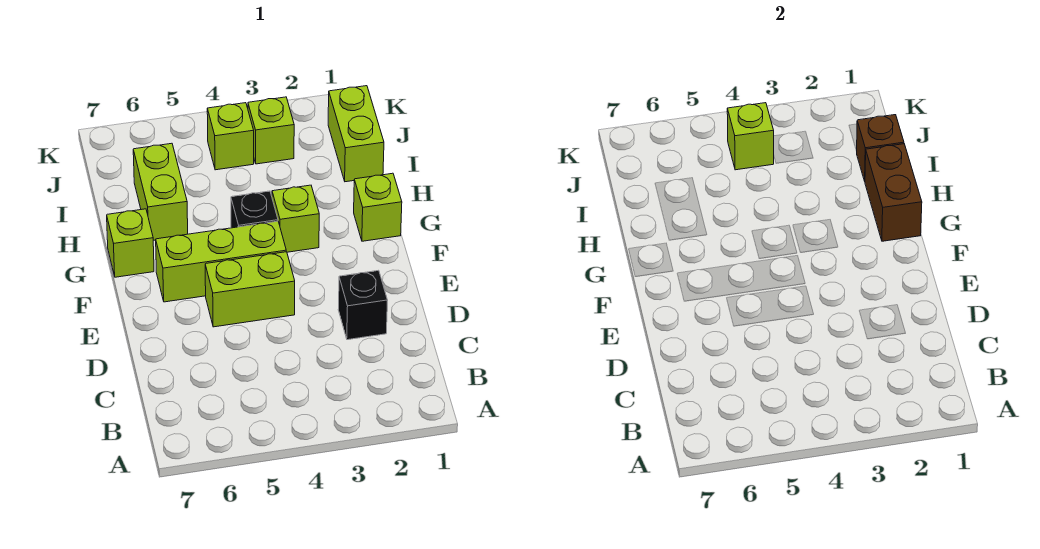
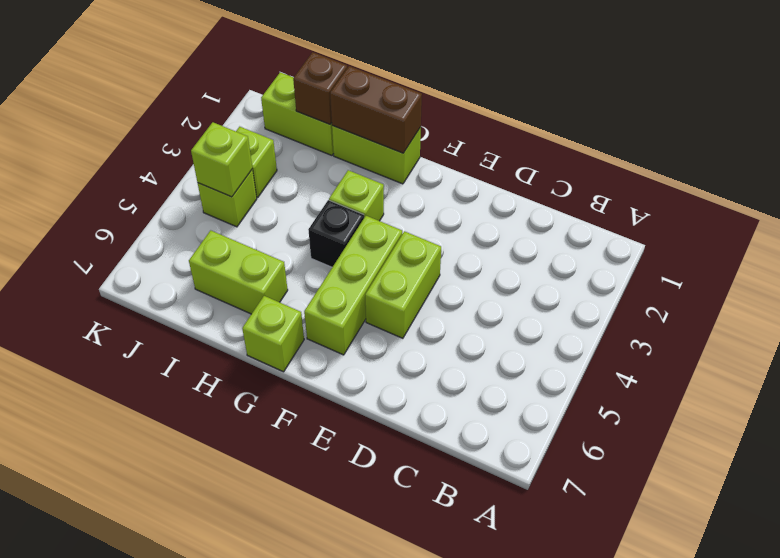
black 1x1 brick [338,270,388,340] -> none
lime 1x1 brick [354,173,402,241] -> lime 1x2 brick [332,126,421,184]

